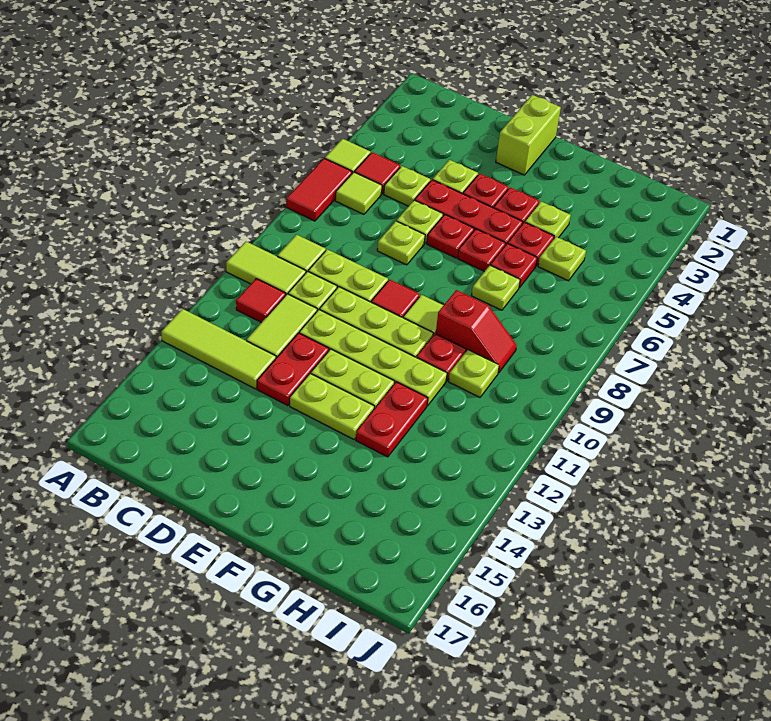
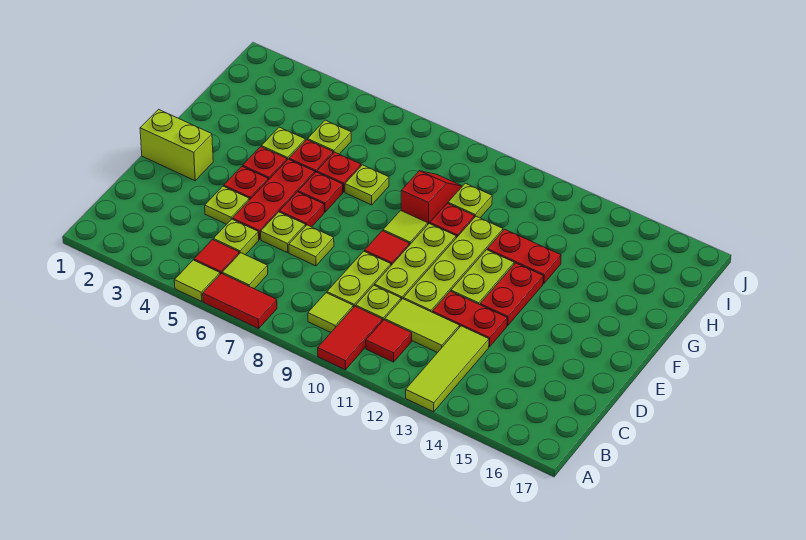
lime 1x2 tile [226,242,306,295] -> red 1x2 tile [318,306,382,370]
lime 1x2 plate [290,374,374,439] -> red 1x2 plate [480,263,543,326]

